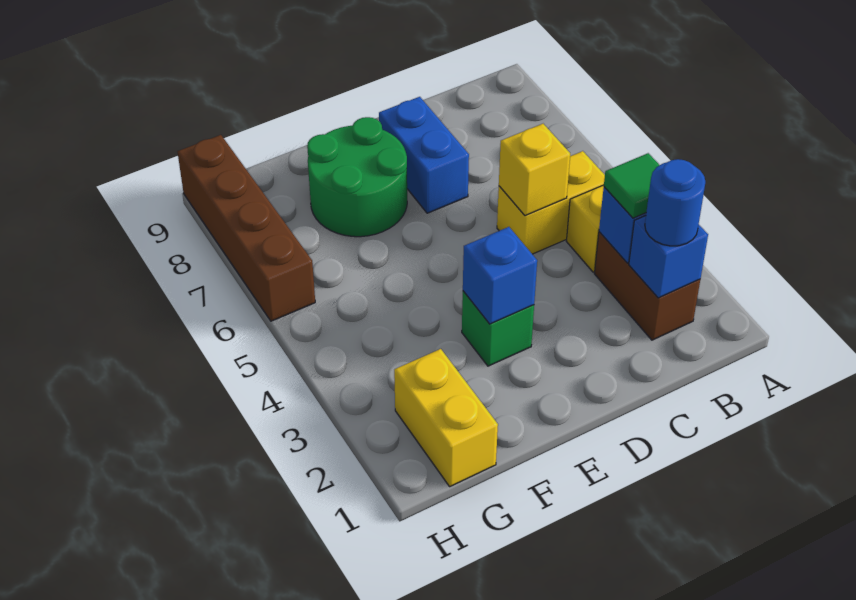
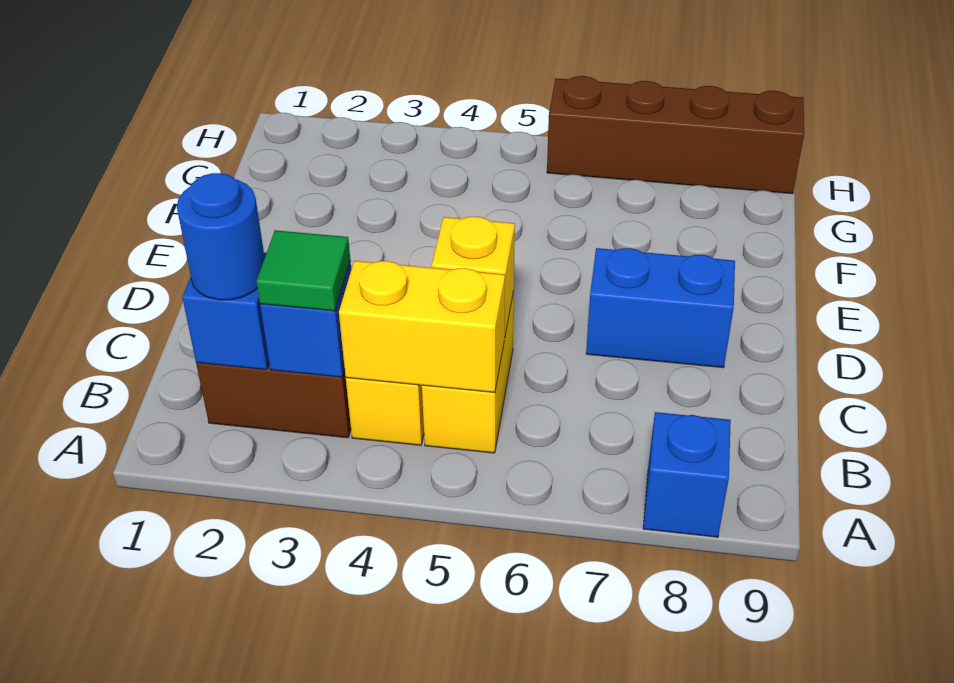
green 1x1 brick [462,291,534,366] -> none
blue 1x1 brick [463,227,537,324] -> blue 1x1 brick moved to [643,412,731,537]
green 2x2 round brick [307,117,407,237] -> none
yellow 1x2 brick [394,349,498,486] -> yellow 1x2 brick moved to [339,261,505,393]

